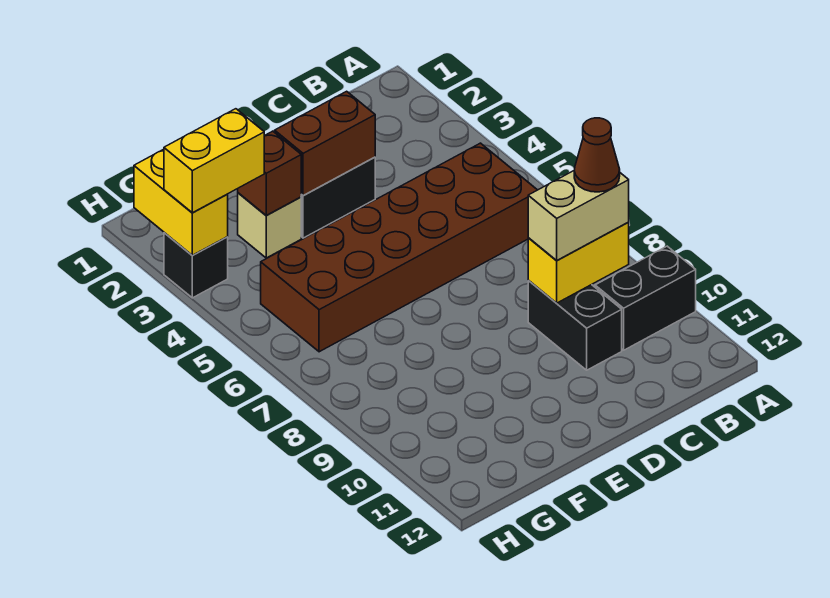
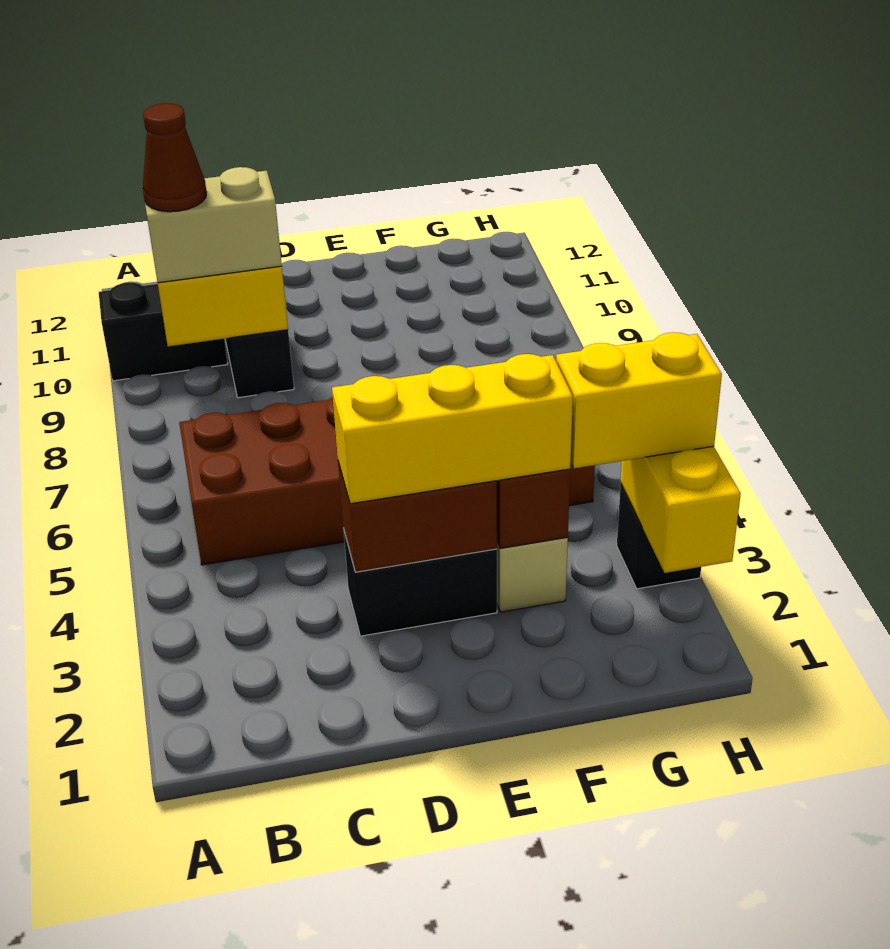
none -> yellow 1x3 brick [332,354,573,504]

